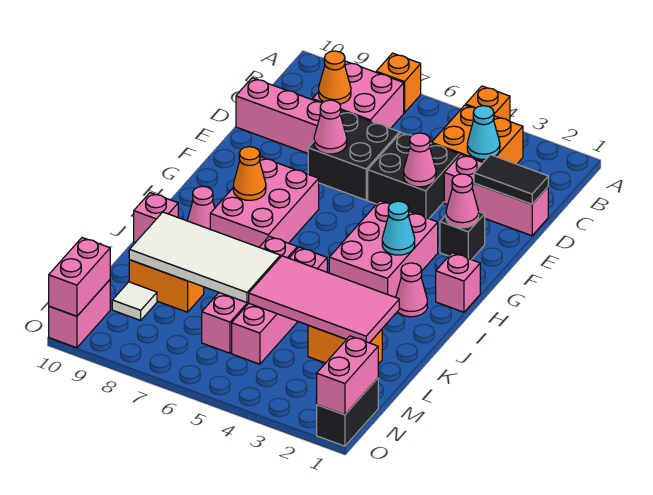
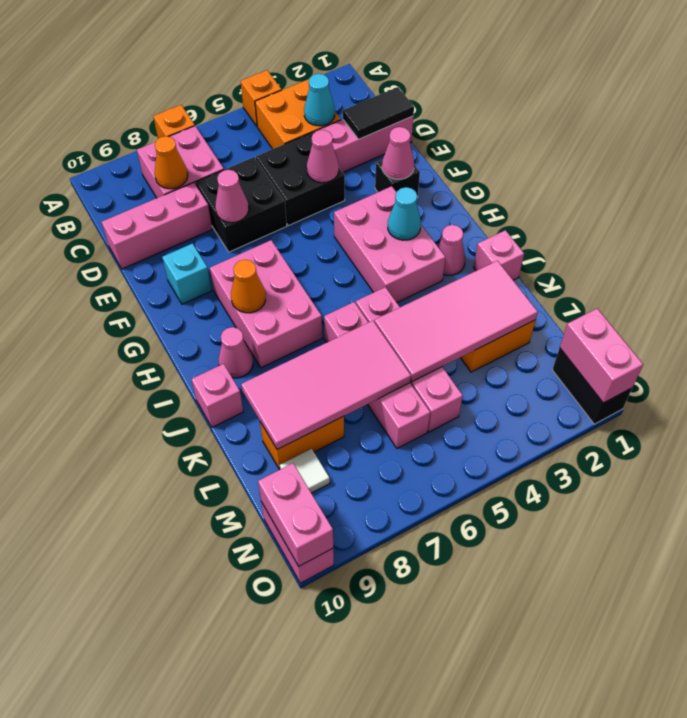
none -> cyan 1x1 brick [162,244,212,304]
pink 1x1 brick [436,253,480,312] -> pink 1x1 brick moved to [474,230,524,280]
white 2x4 tile [129,212,280,303] -> pink 2x4 tile [241,321,411,450]

